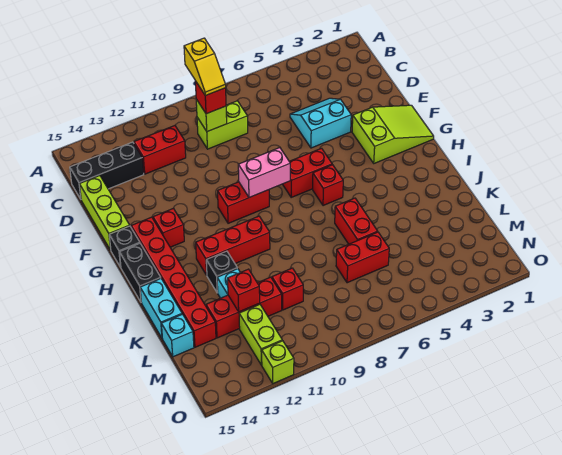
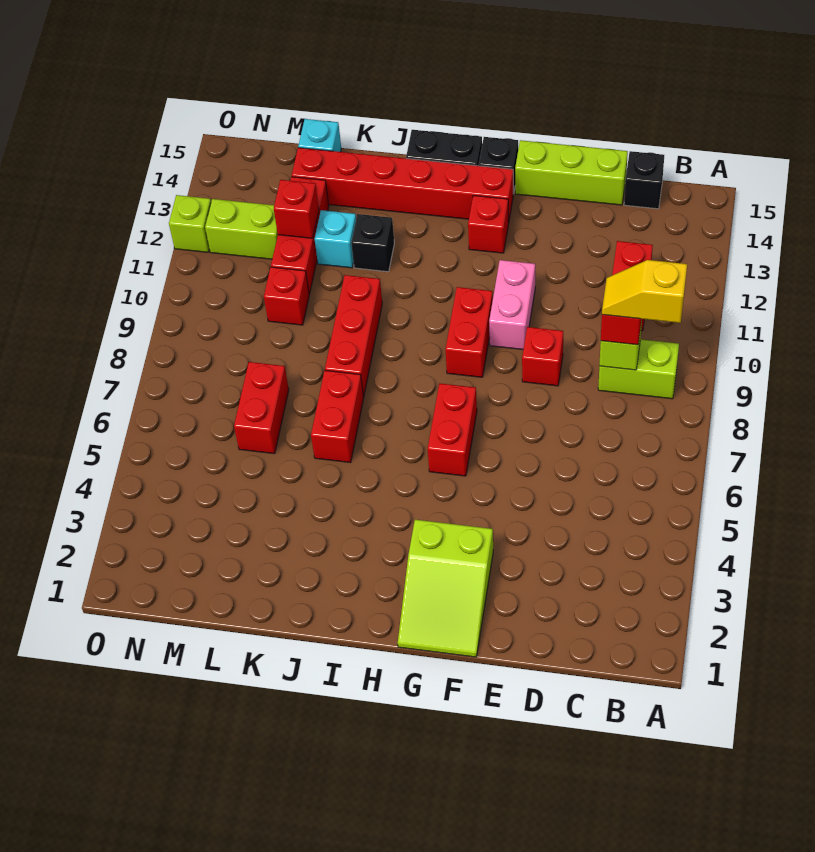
lime 1x2 brick [197,101,248,149] -> lime 1x2 brick turned to [598,339,679,399]
black 1x3 brick [70,142,144,199] -> black 1x1 brick [624,151,664,209]
cyan 2x2 slope [290,98,351,148] -> none
pink 1x2 brick [238,148,290,197] -> pink 1x2 brick moved to [489,260,535,349]
red 1x1 brick [313,165,343,206] -> red 1x1 brick moved to [522,327,563,386]
red 1x3 brick [196,216,270,275] -> red 1x3 brick moved to [325,275,382,397]
red 1x2 brick [335,198,378,244] -> red 1x2 brick turned to [311,371,364,463]
cyan 1x2 brick [140,279,182,338] -> none

